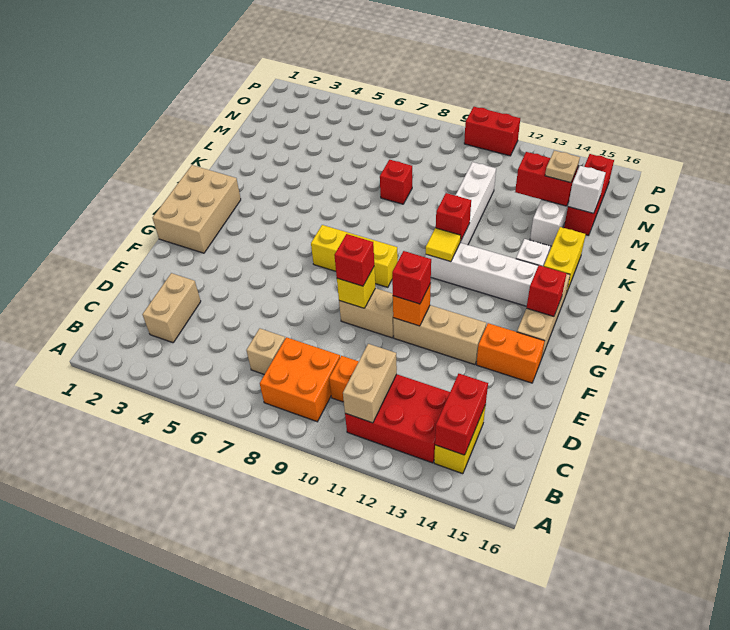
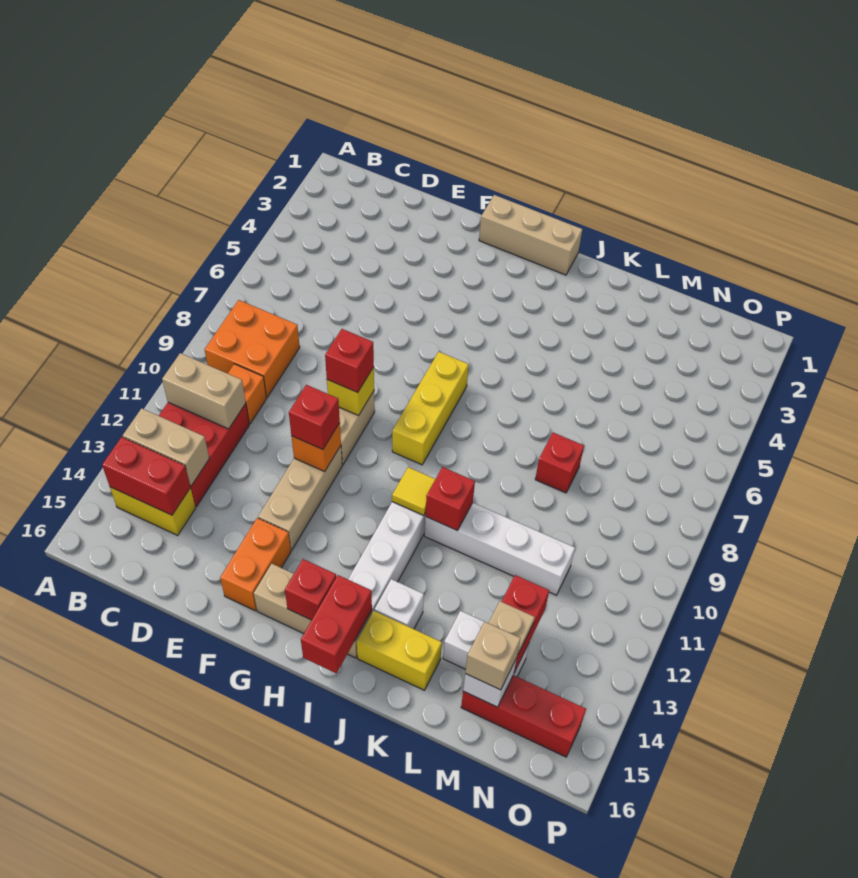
tan 1x2 brick [142,273,201,343] -> tan 1x2 brick moved to [123,408,209,486]
tan 1x1 brick [246,328,285,375] -> tan 1x1 brick moved to [465,622,521,690]
tan 2x3 brick [152,165,241,253] -> tan 1x3 brick [479,195,582,275]
red 1x2 brick [464,107,520,156] -> red 1x2 brick moved to [301,575,372,673]

